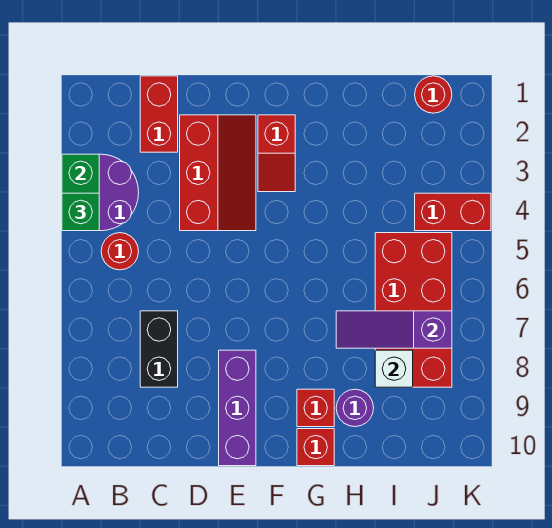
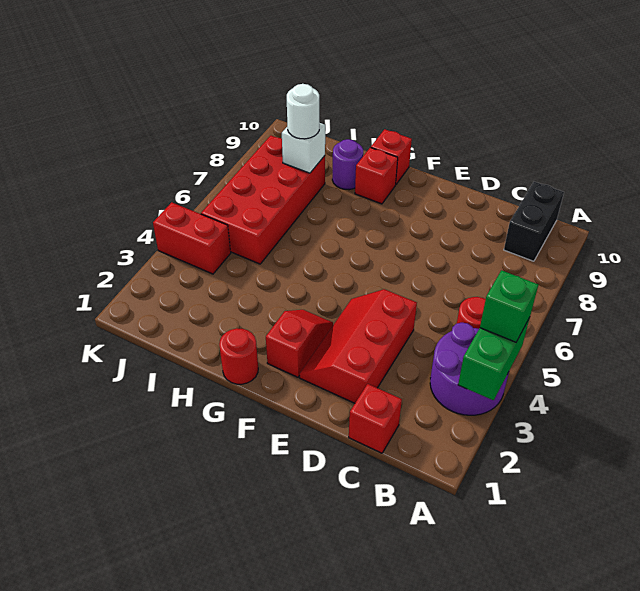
red 1x2 brick [140,76,178,152] -> red 1x1 brick [349,384,402,453]
black 1x2 brick [140,311,178,387] -> black 1x2 brick moved to [504,182,564,261]
purple 1x3 brick [219,350,256,466] -> none
purple 1x3 slope [336,311,452,348] -> none
none -> white 1x1 round brick [287,84,319,139]
red 1x1 round brick [415,76,452,113] -> red 1x1 round brick moved to [219,328,258,384]

